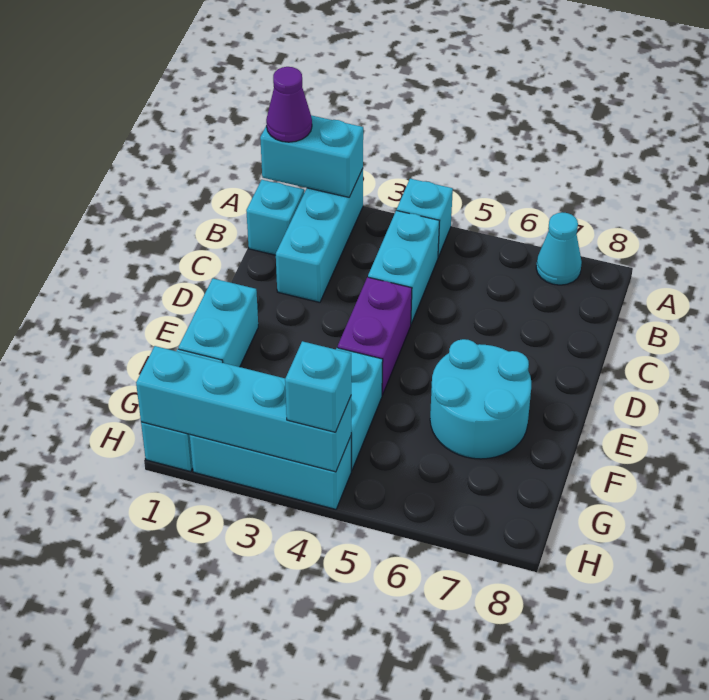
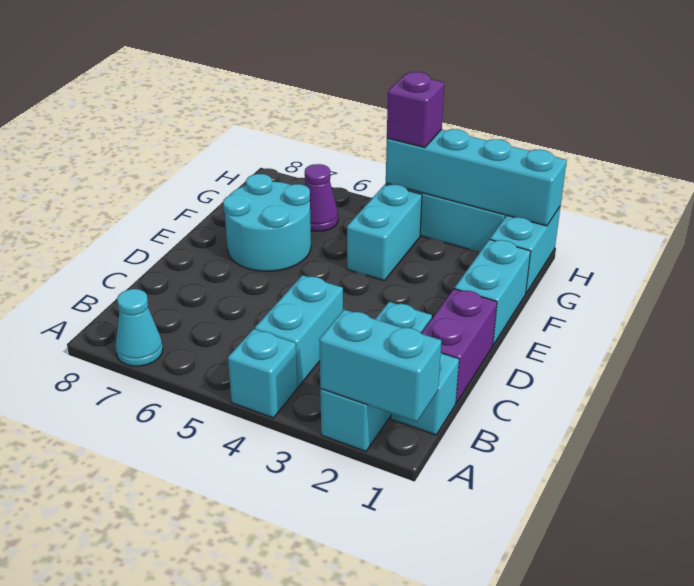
purple 1x1 cone [266,67,312,142] -> purple 1x1 cone moved to [305,164,338,231]
purple 1x2 brick [338,277,412,395] -> purple 1x2 brick moved to [421,289,497,403]
cyan 1x1 brick [285,341,351,432] -> purple 1x1 brick [387,72,444,148]

